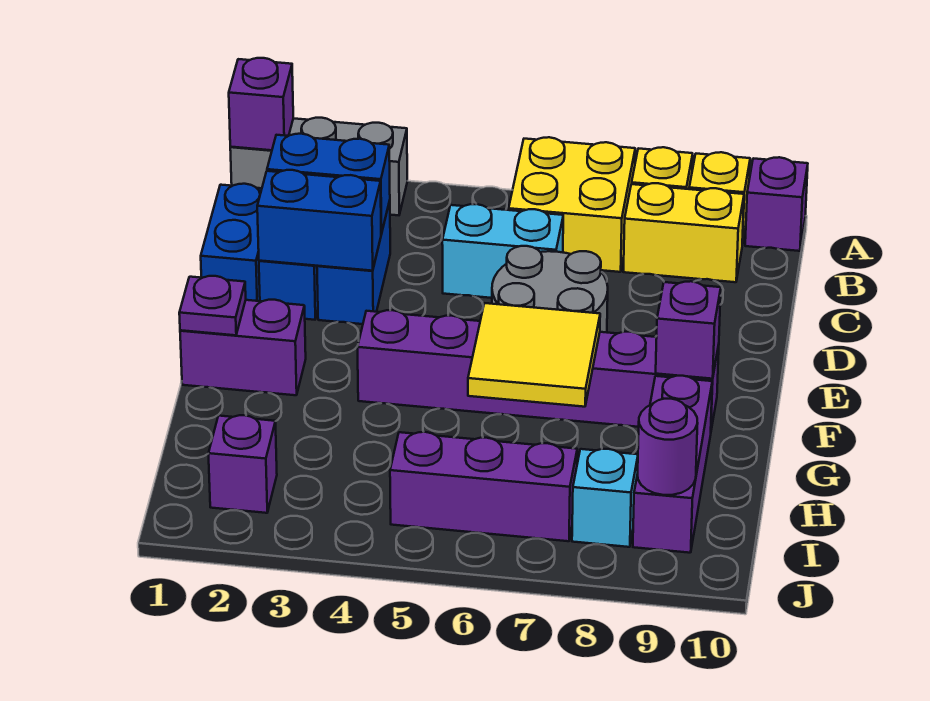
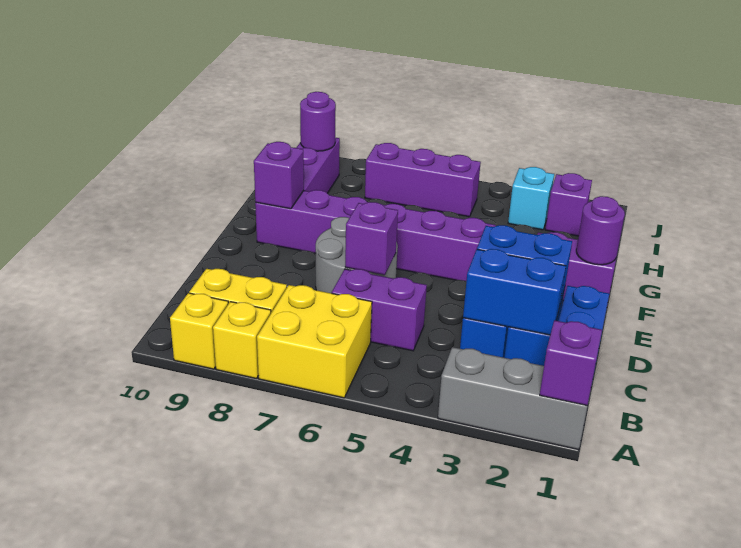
purple 1x1 brick [745,157,808,251] -> purple 1x1 brick moved to [345,202,398,275]
cyan 1x2 brick [442,204,563,298] -> purple 1x2 brick [332,269,427,351]
purple 1x1 plate [179,276,246,335] -> purple 1x1 round brick [576,196,625,265]
yellow 2x2 tile [468,303,600,407] -> none
cyan 1x1 brick [572,449,638,547] -> cyan 1x1 brick moved to [508,167,554,230]

